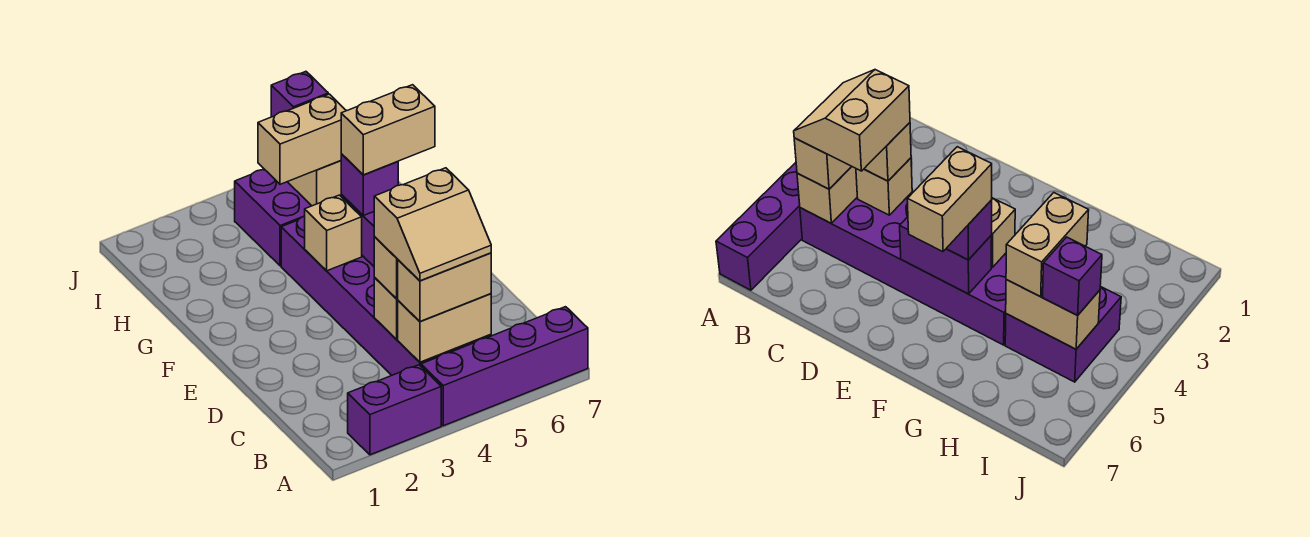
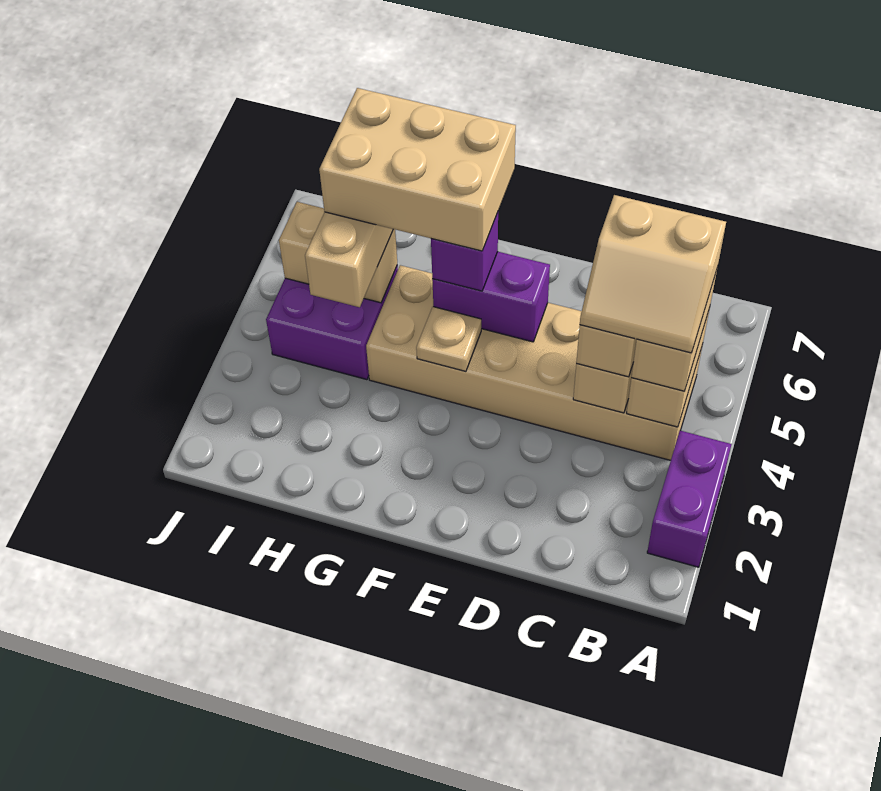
purple 1x4 brick [421,307,588,426] -> none
purple 2x6 brick [281,216,491,375] -> tan 2x6 brick [366,265,703,460]
tan 2x2 slope [374,168,491,281] -> tan 2x2 slope turned to [580,195,726,353]
tan 1x1 brick [305,195,362,271] -> tan 1x1 plate [416,307,481,372]
tan 1x2 brick [341,85,435,175] -> tan 2x3 brick [319,88,516,251]
purple 1x1 brick [271,72,328,117] -> none

